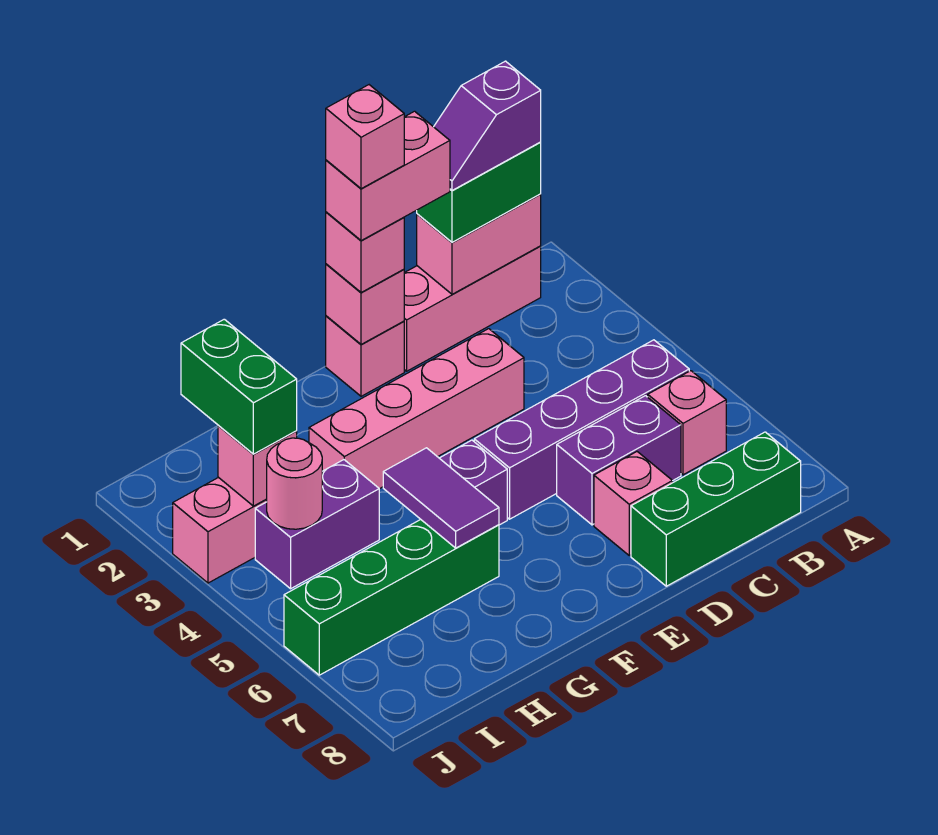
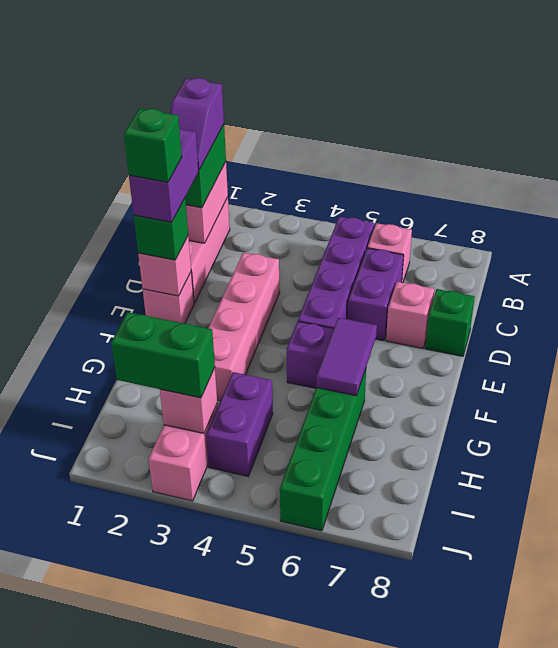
green 1x3 brick [631,432,801,586] -> green 1x1 brick [425,289,475,356]
pink 1x2 brick [326,111,450,241] -> purple 1x2 brick [129,129,199,222]
pink 1x1 brick [326,212,404,293] -> green 1x1 brick [134,198,188,260]
pink 1x1 brick [326,85,404,189] -> green 1x1 brick [124,109,182,182]
purple 1x2 tile [383,448,499,548] -> purple 1x2 tile turned to [316,318,377,396]
pink 1x1 round brick [267,438,322,529] -> none

